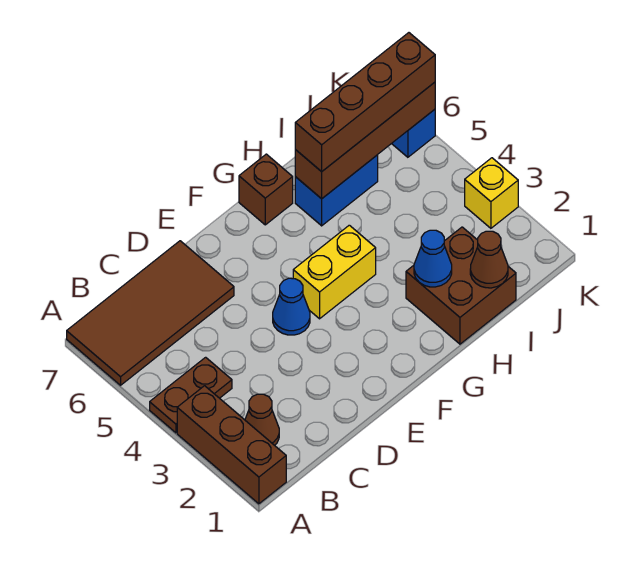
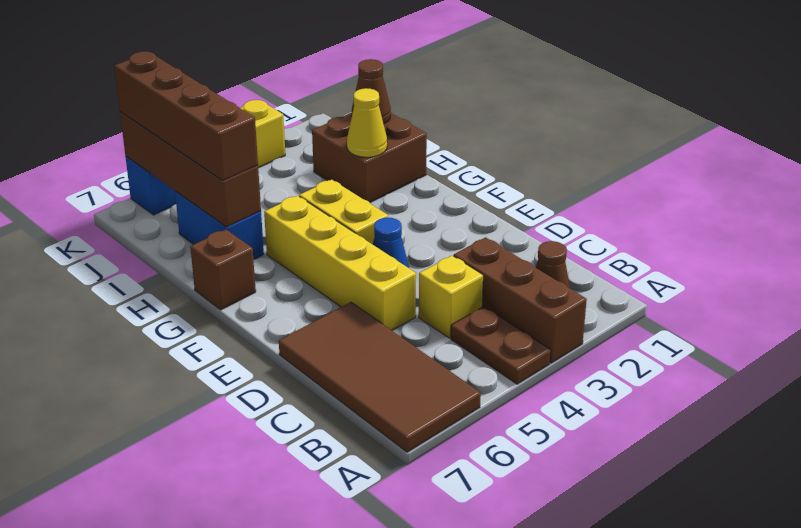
brown 1x3 brick [177,386,286,504] -> brown 1x3 brick turned to [454,237,587,363]
none -> yellow 1x1 brick [419,255,483,338]
none -> yellow 1x4 brick [264,196,416,330]
blue 1x1 cone [414,230,452,287] -> yellow 1x1 cone [347,88,387,157]

